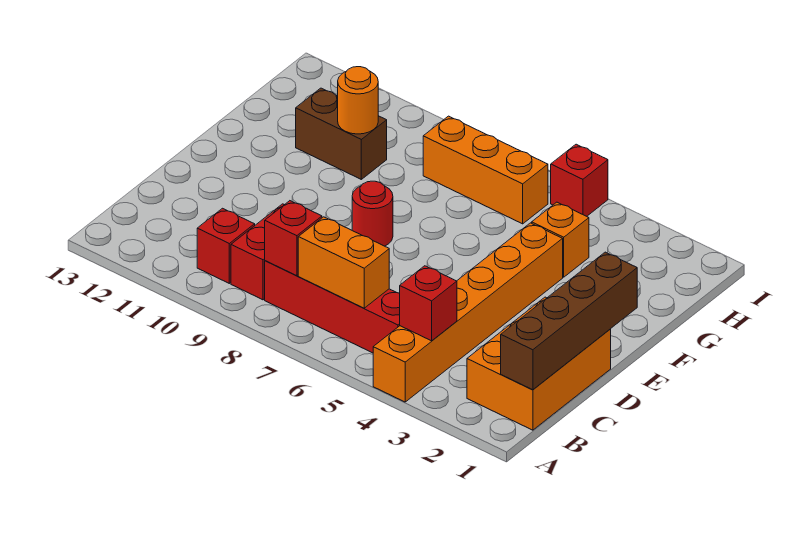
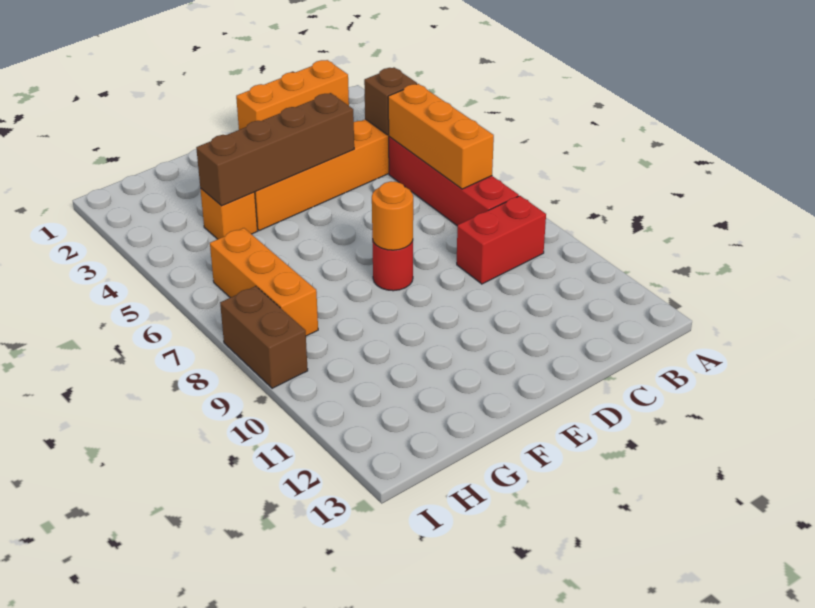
orange 2x3 brick [467,297,611,430] -> orange 1x3 brick [236,60,349,130]
brown 1x4 brick [501,252,637,390] -> brown 1x4 brick moved to [196,93,354,206]
red 1x1 brick [400,266,457,341] -> brown 1x1 brick [364,68,417,135]
orange 1x2 brick [298,217,389,308] -> orange 1x3 brick [388,84,494,189]
red 1x1 brick [265,201,322,276] -> none
red 1x1 brick [197,208,255,283] -> none
brown 1x2 brick [296,88,387,179] -> brown 1x2 brick moved to [220,286,308,388]
orange 1x1 round brick [338,67,378,134] -> orange 1x1 round brick moved to [372,181,413,250]
red 1x1 brick [551,144,608,216] -> none

